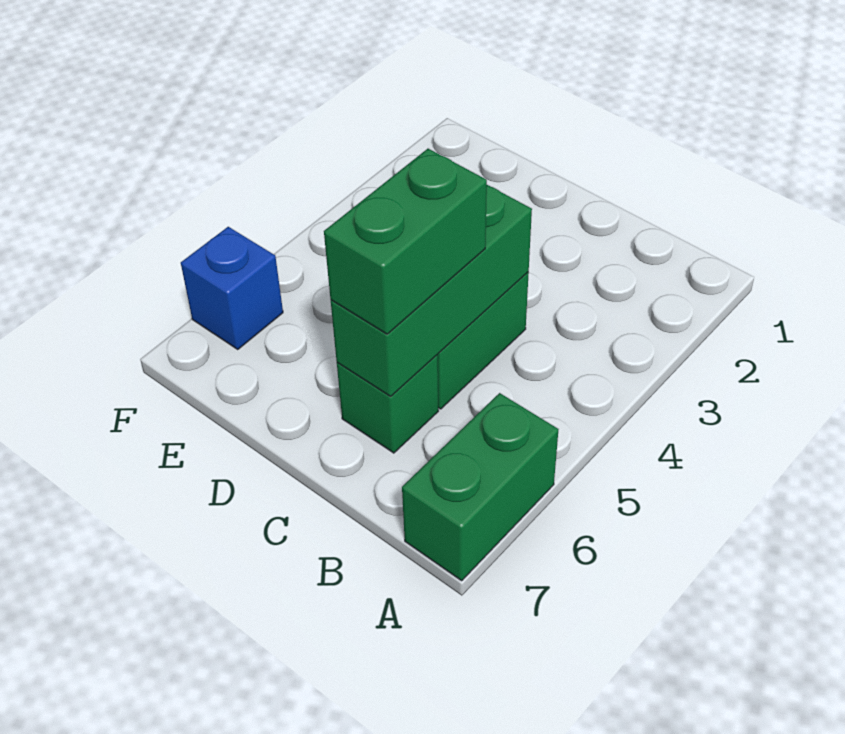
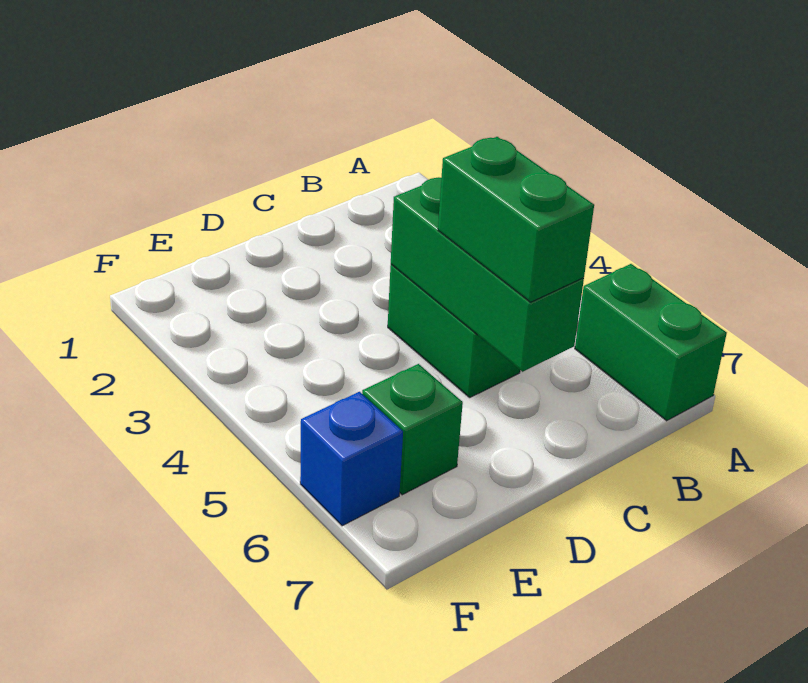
green 1x1 brick [337,355,438,453] -> green 1x1 brick moved to [362,364,463,495]

